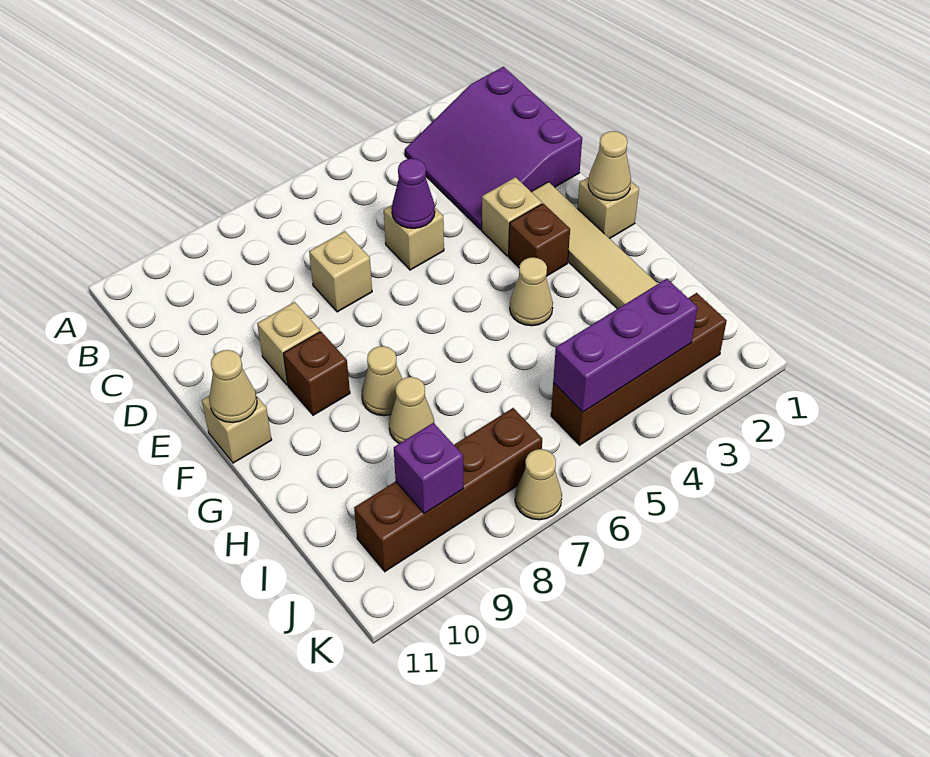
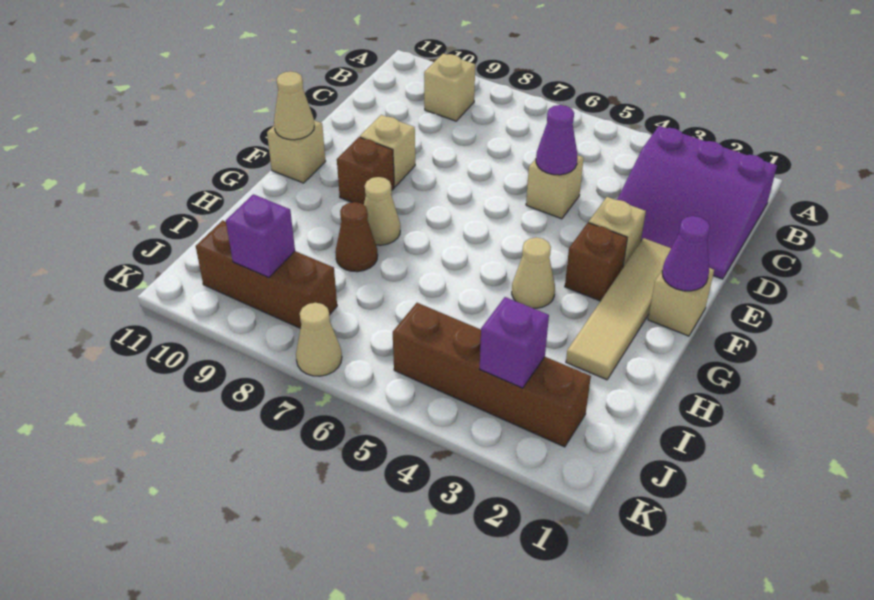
purple 3x3 slope [405,67,582,230] -> purple 3x3 slope turned to [617,126,777,279]
tan 1x1 brick [309,231,372,312] -> tan 1x1 brick moved to [424,54,475,121]
tan 1x1 cone [588,131,631,201] -> purple 1x1 cone [662,216,710,291]
tan 1x1 cone [389,377,434,444] -> brown 1x1 cone [335,202,378,272]
purple 1x3 brick [553,279,698,412] -> purple 1x1 brick [480,297,549,388]
brown 1x4 brick [354,408,542,571] -> brown 1x3 brick [196,221,337,328]

